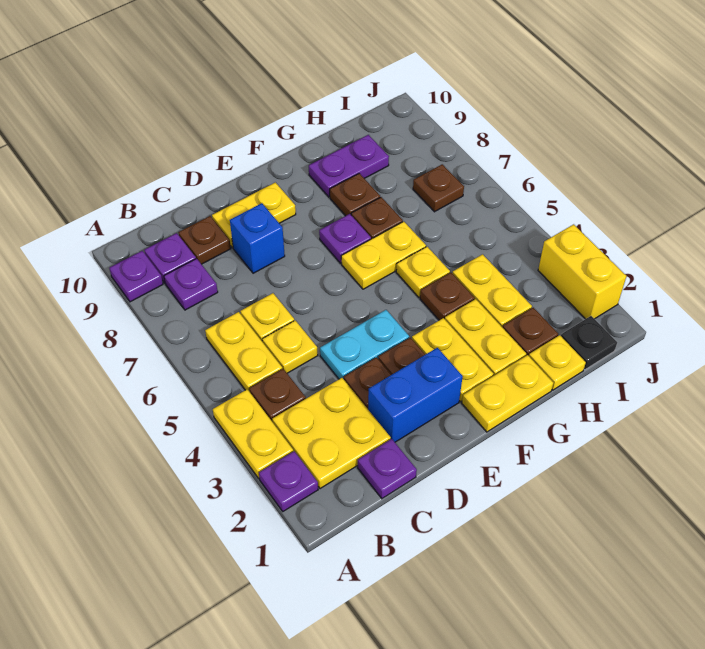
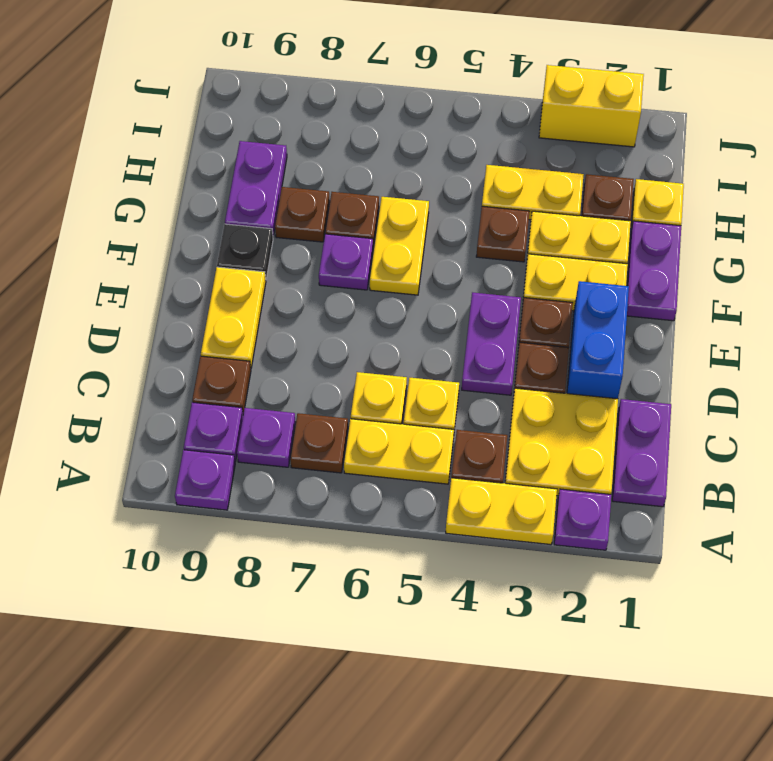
purple 1x1 plate [358,439,417,499] -> purple 1x2 plate [612,399,671,507]
cyan 1x2 plate [320,310,409,379] -> purple 1x2 plate [462,292,521,395]
blue 1x1 brick [230,203,285,273] -> none
yellow 1x2 plate [462,355,553,432] -> purple 1x2 plate [627,221,681,321]
yellow 1x1 plate [396,247,450,297] -> none
black 1x1 plate [561,316,617,370] -> black 1x1 plate moved to [217,224,273,279]
brown 1x1 plate [413,164,464,212] -> brown 1x1 plate moved to [290,413,348,473]

